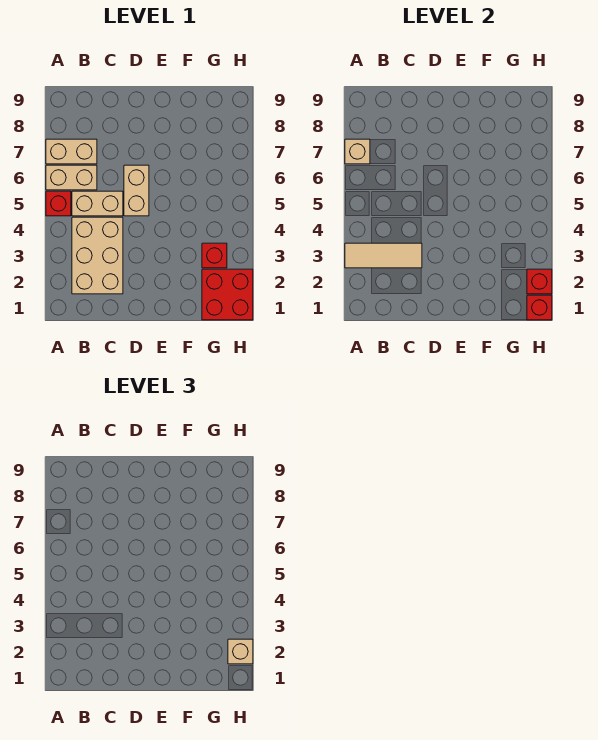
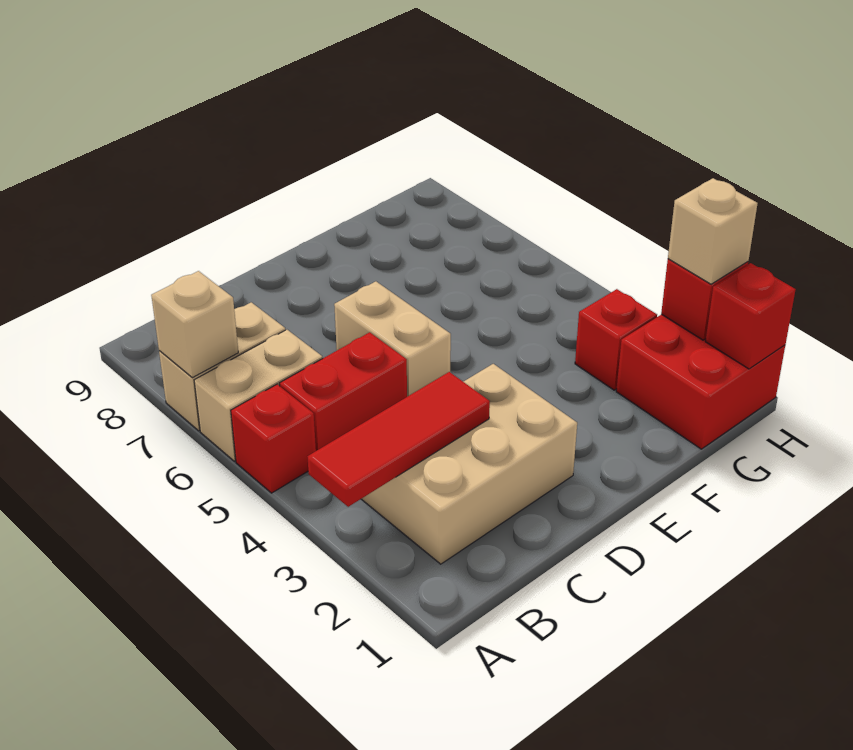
tan 1x3 tile [345,243,422,268] -> red 1x3 tile [307,372,490,507]
tan 2x3 brick [72,217,123,294] -> tan 2x3 brick turned to [362,364,577,564]
tan 1x2 brick [72,191,123,216] -> red 1x2 brick [280,332,407,451]

